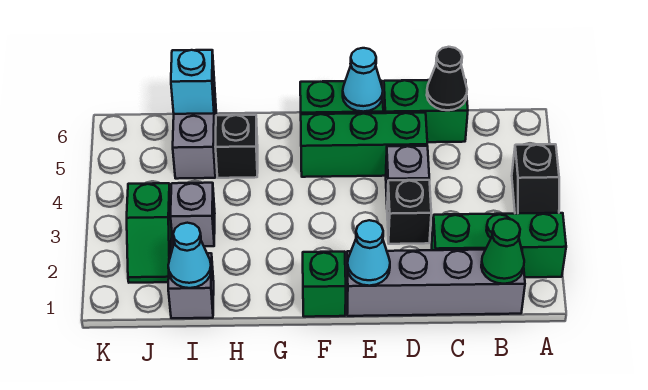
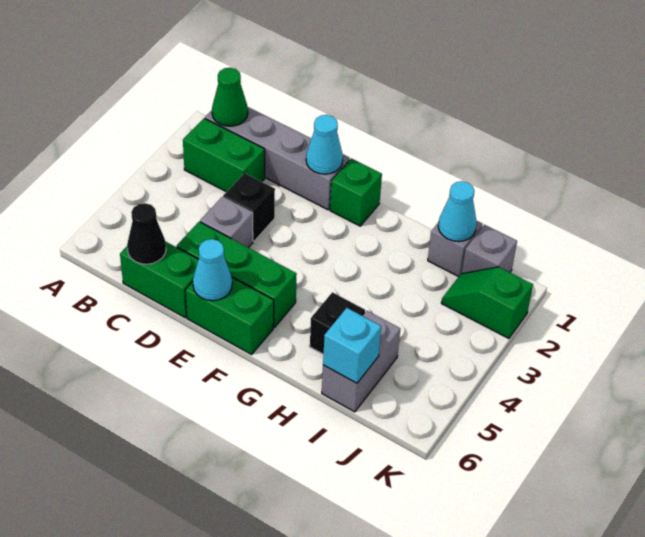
green 1x3 brick [432,213,566,277] -> green 1x2 brick [183,118,265,192]
black 1x2 slope [512,144,559,214] -> none
grey 1x1 brick [170,183,215,246] -> grey 1x1 brick moved to [462,225,517,274]
green 1x2 slope [127,183,172,283] -> green 1x2 slope turned to [441,267,533,339]

